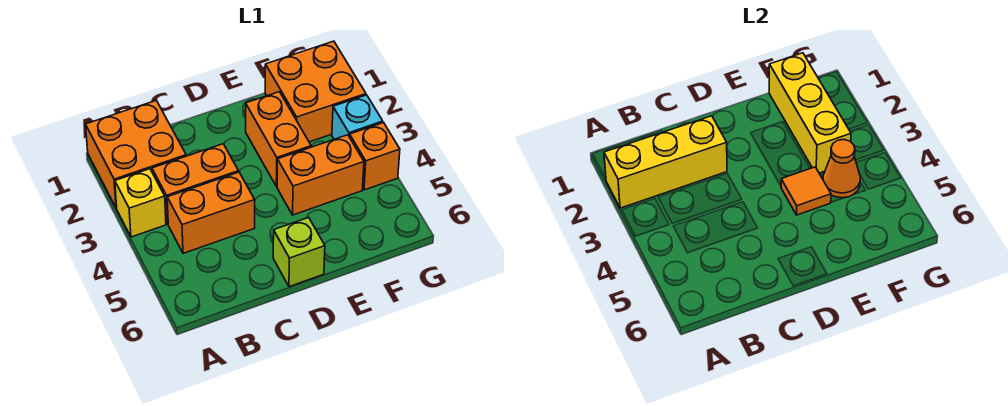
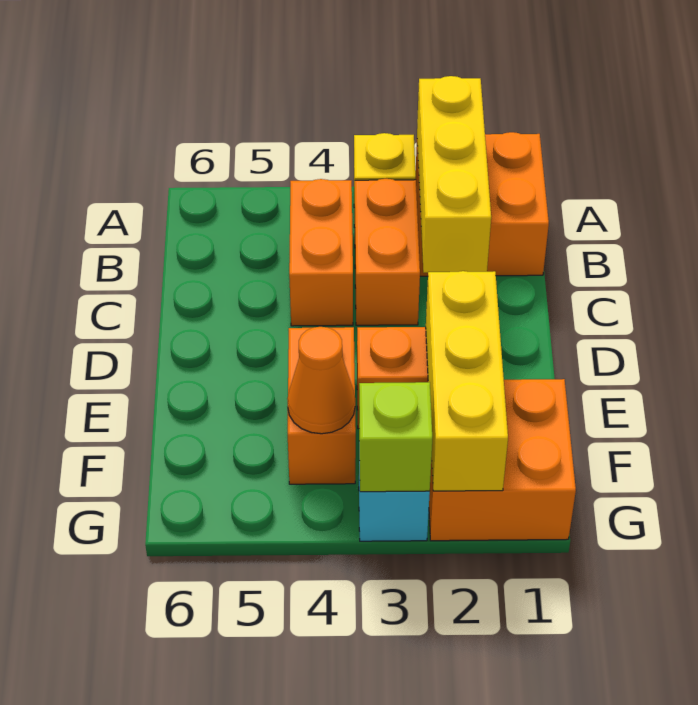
lime 1x1 brick [273,217,325,287] -> lime 1x1 brick moved to [359,382,432,492]
orange 1x1 tile [781,167,831,215] -> none
yellow 1x3 brick [769,53,851,173] -> yellow 1x3 brick turned to [426,271,508,491]
orange 1x1 brick [350,123,400,190] -> none

